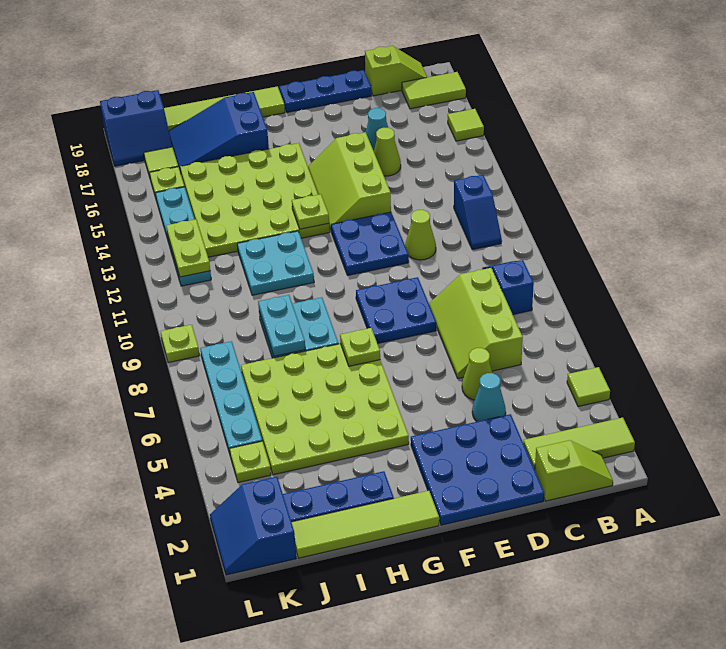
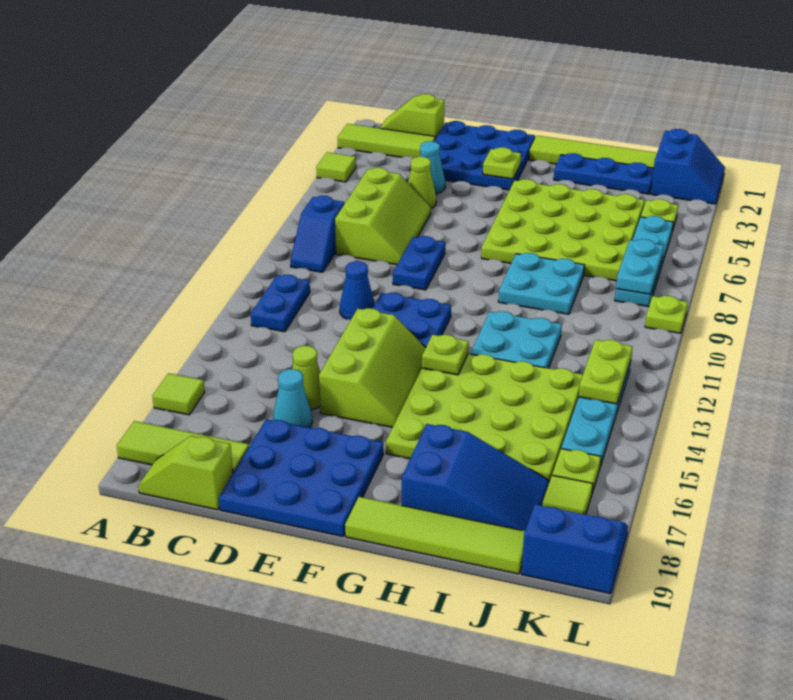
lime 1x2 tile [402,72,466,109] -> lime 1x3 tile [117,421,249,473]
blue 1x2 slope [454,175,502,250] -> blue 1x2 plate [251,275,310,332]
lime 1x1 cone [405,210,436,260] -> blue 1x1 cone [340,261,375,320]
blue 1x3 plate [279,70,372,112] -> blue 3x3 plate [219,419,383,536]
blue 2x2 plate [356,277,436,343] -> blue 1x2 plate [393,236,445,290]
lime 1x1 plate [340,328,380,366] -> lime 1x1 plate moved to [483,147,521,179]
cyan 1x2 plate [258,295,305,356] -> cyan 1x2 plate moved to [616,239,664,294]

